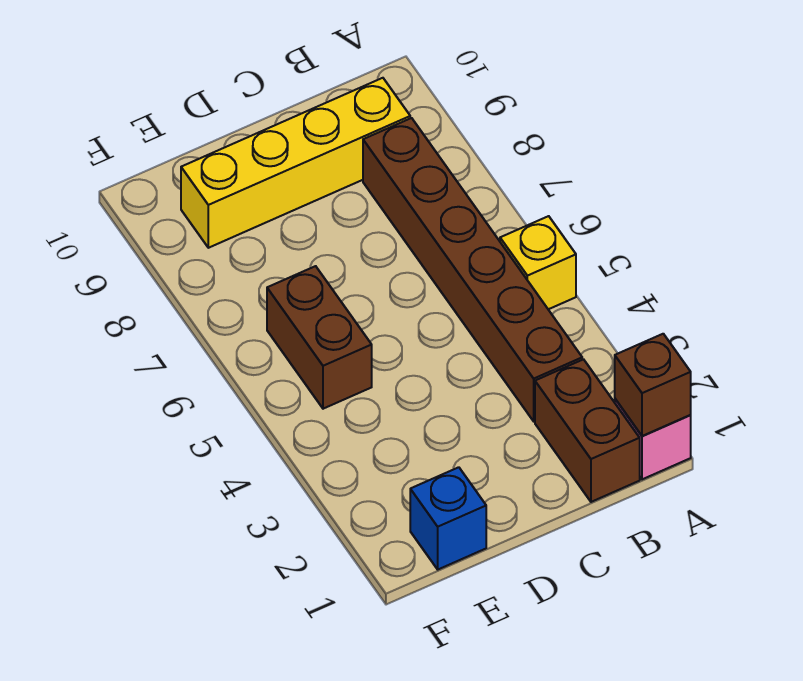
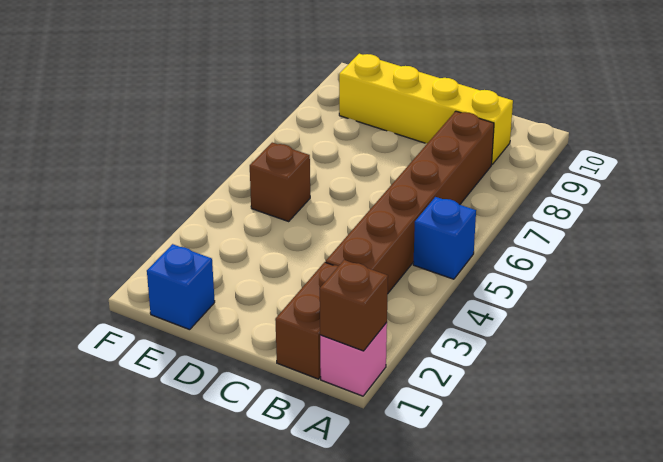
yellow 1x1 brick [500,216,576,309] -> blue 1x1 brick [413,197,476,279]
brown 1x2 brick [267,266,372,409] -> brown 1x1 brick [250,143,310,221]

